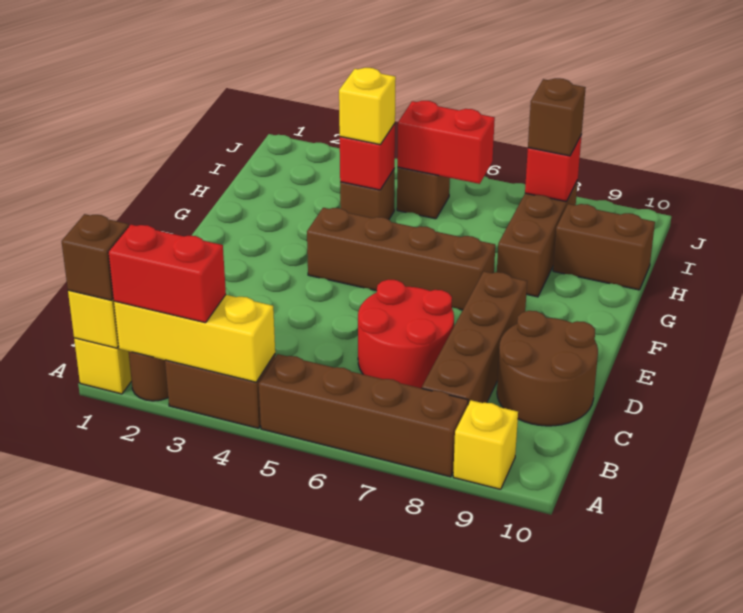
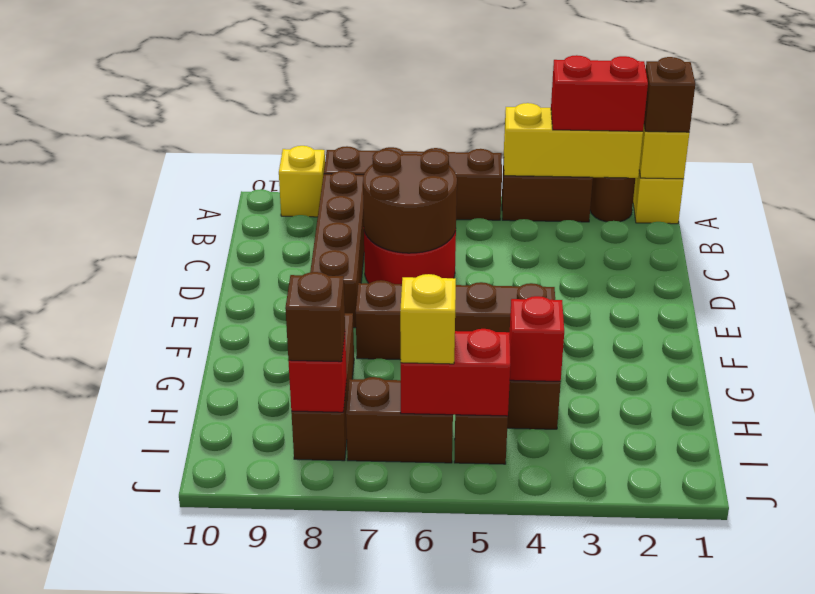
brown 2x2 round brick [497,311,598,426] -> brown 2x2 round brick moved to [363,149,457,253]
yellow 1x1 brick [339,68,396,145] -> yellow 1x1 brick moved to [400,274,456,364]
brown 1x2 brick [553,204,655,290] -> brown 1x2 brick moved to [346,377,453,463]

